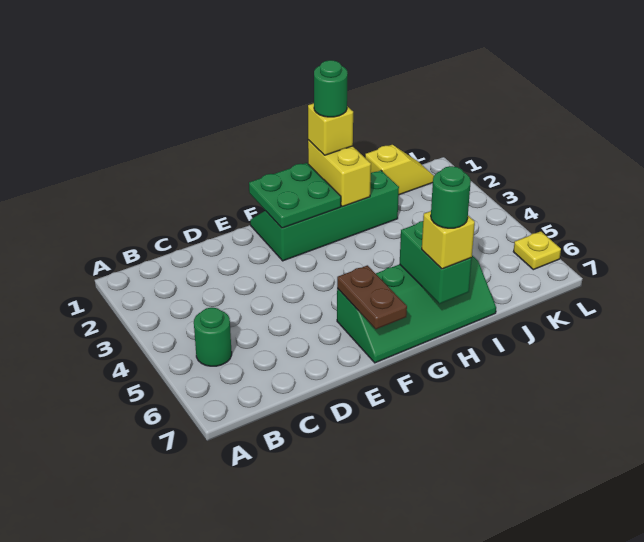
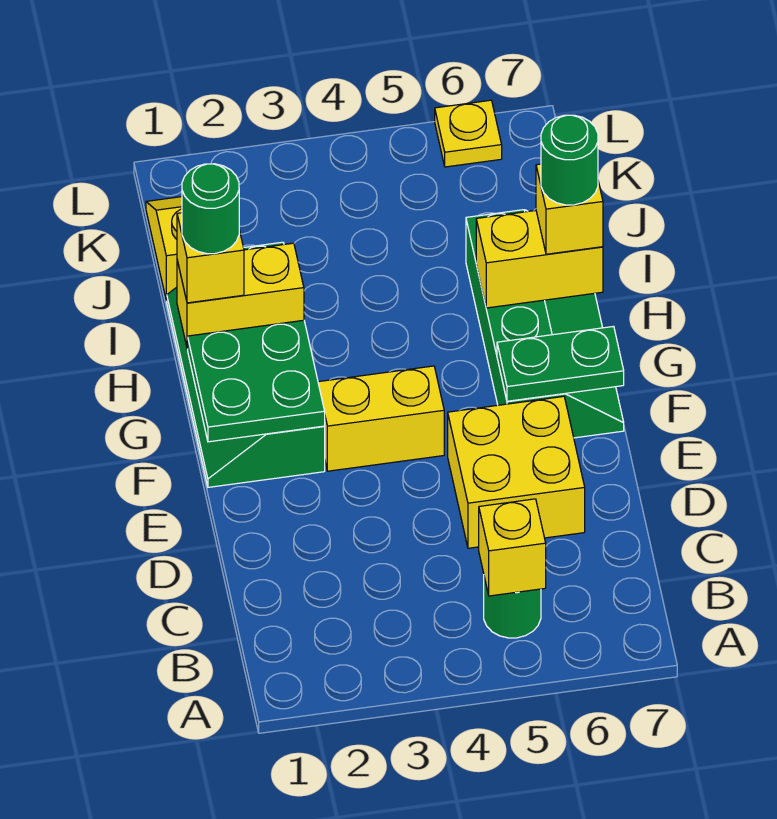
none -> yellow 1x1 brick [479,499,546,596]
none -> yellow 2x2 brick [448,396,585,548]
none -> yellow 1x2 brick [318,366,444,471]
brown 1x2 plate [337,265,407,329] -> green 1x2 plate [497,326,624,401]
green 1x2 brick [400,221,472,304] -> yellow 1x2 brick [476,210,603,308]

